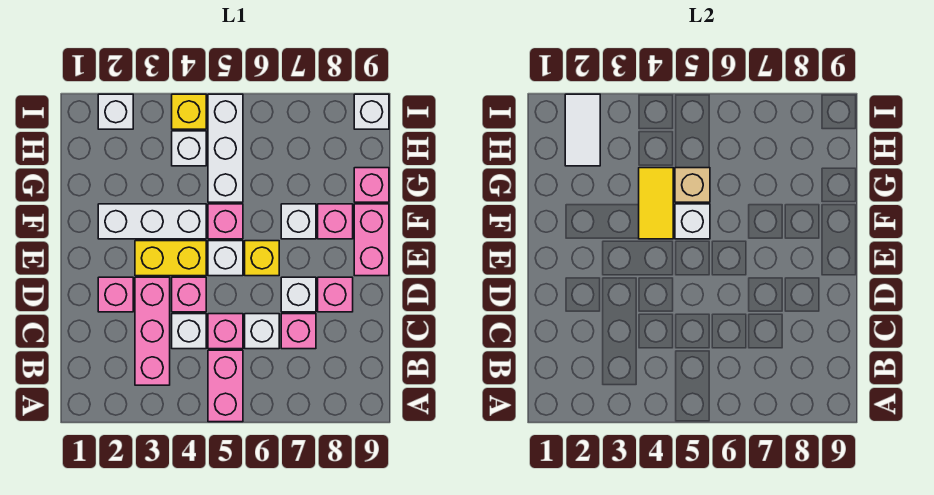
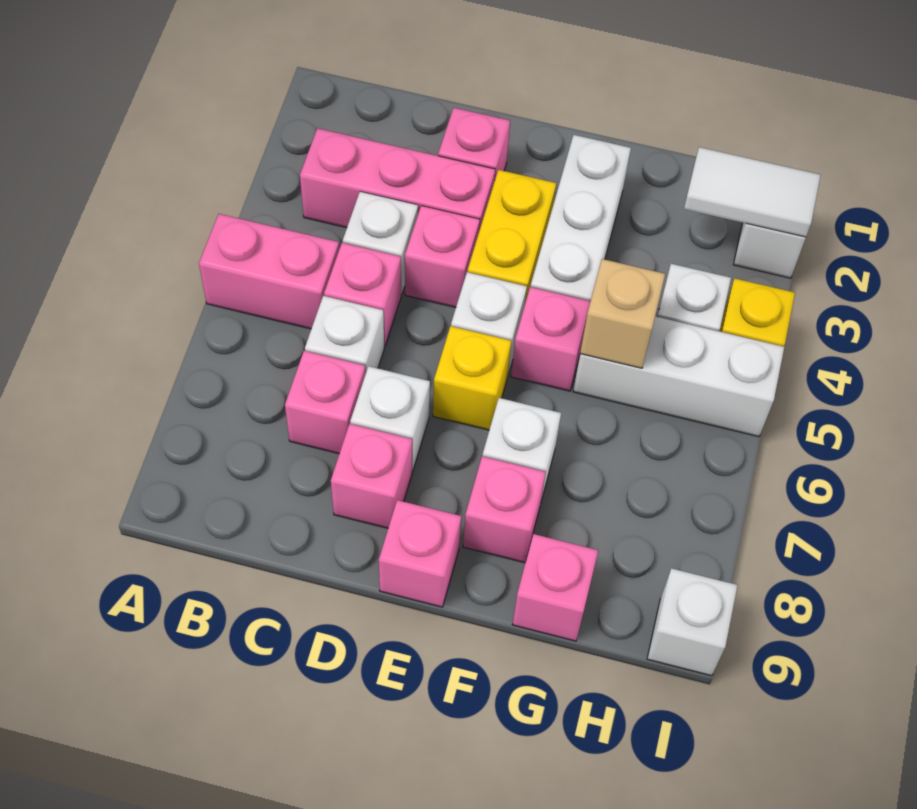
pink 1x2 brick [354,204,389,276] -> pink 1x1 brick [379,500,461,607]
yellow 1x2 tile [639,168,673,239] -> none
white 1x1 brick [675,204,710,239] -> none

